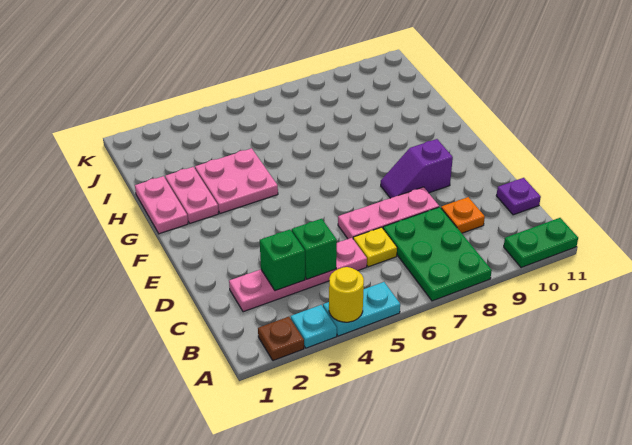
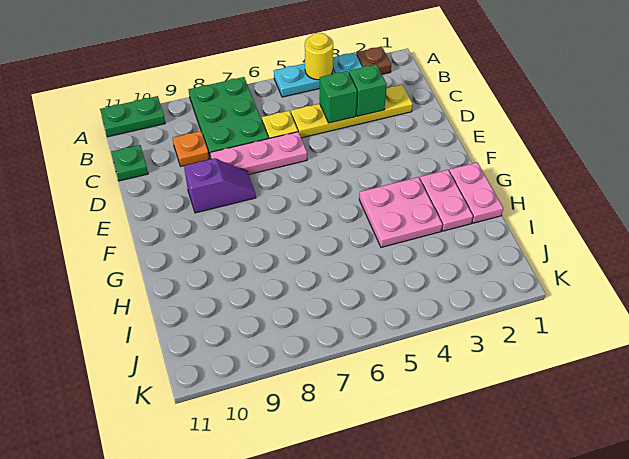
pink 1x4 plate [229,238,367,312] -> yellow 1x4 plate [291,85,413,138]
purple 1x1 plate [496,178,541,215] -> green 1x1 plate [111,145,148,181]

